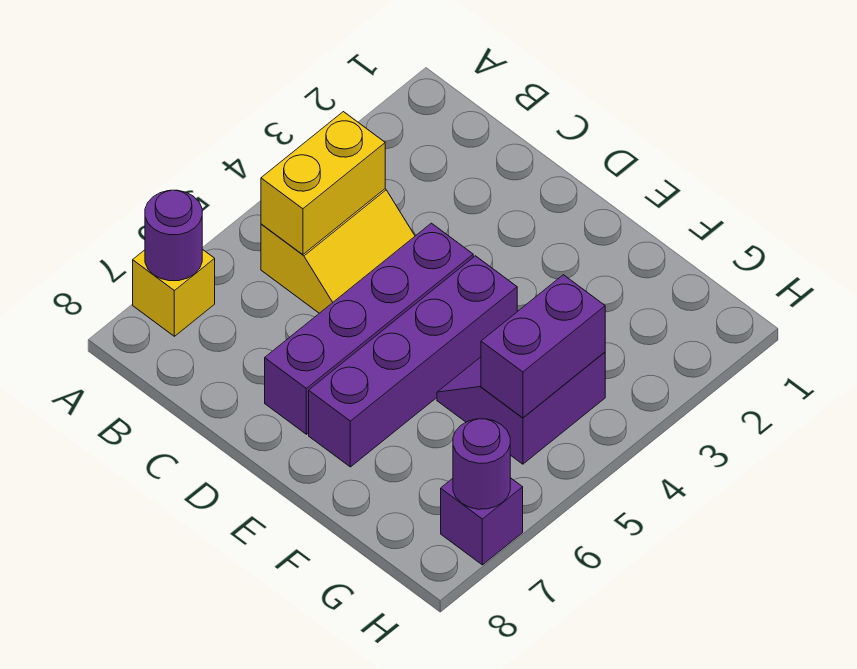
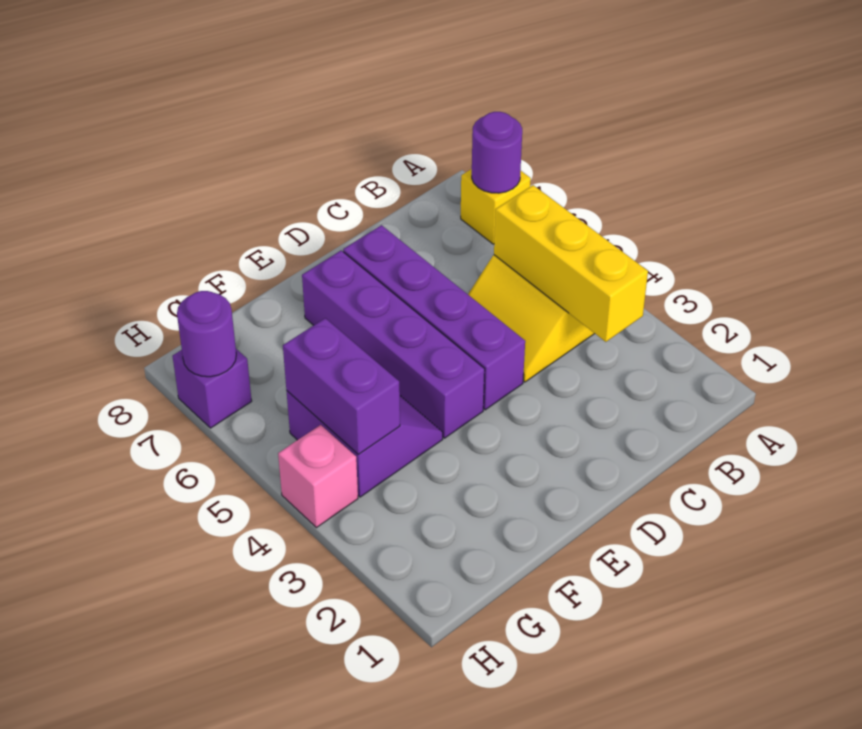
yellow 1x2 brick [261,112,385,255] -> yellow 1x3 brick [494,185,648,342]
none -> pink 1x1 brick [278,425,358,528]

